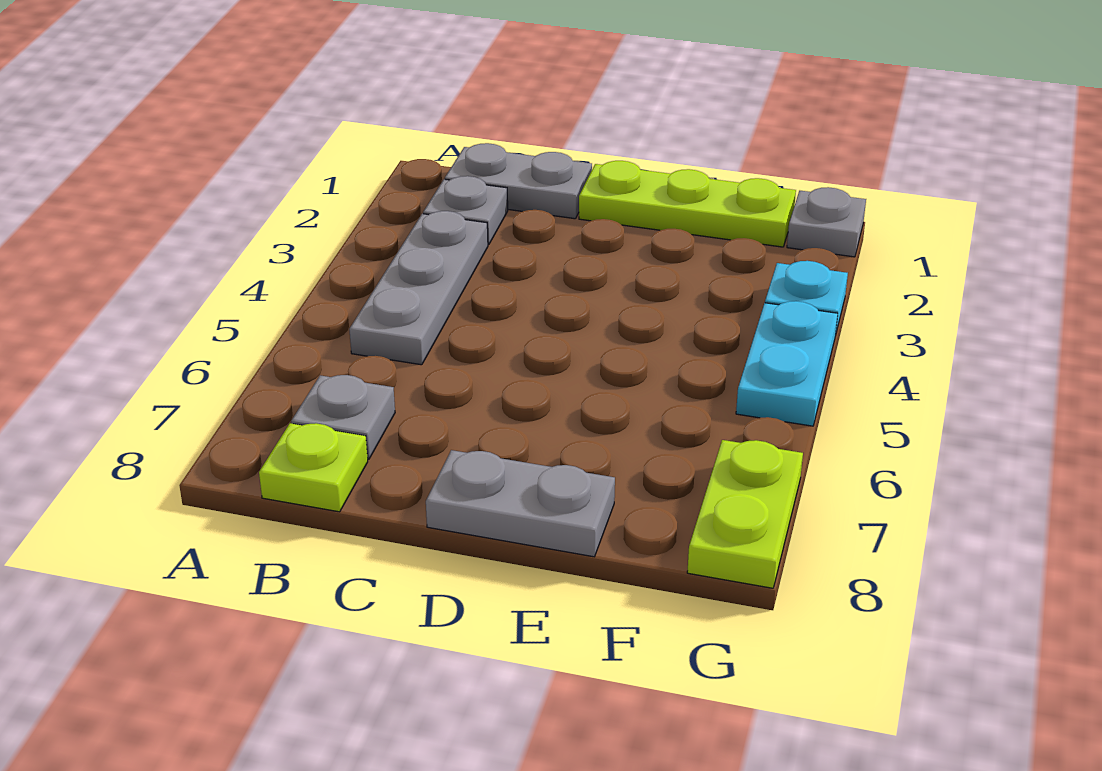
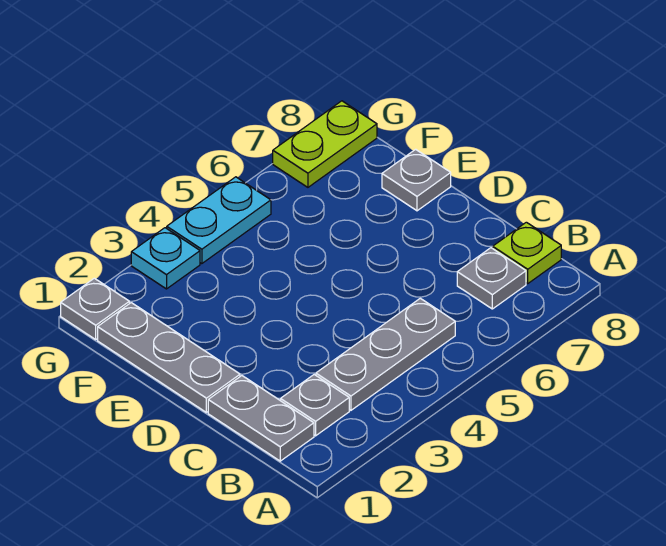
lime 1x3 plate [579,161,796,247] -> grey 1x3 plate [98,303,240,412]
grey 1x2 plate [426,450,615,557] -> grey 1x1 plate [382,149,451,211]

